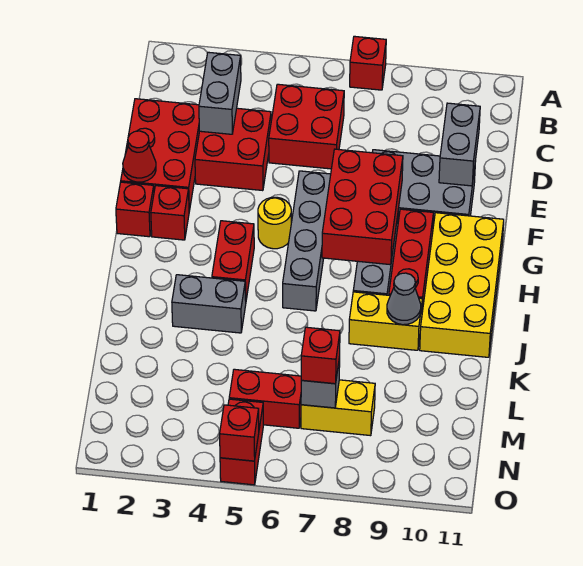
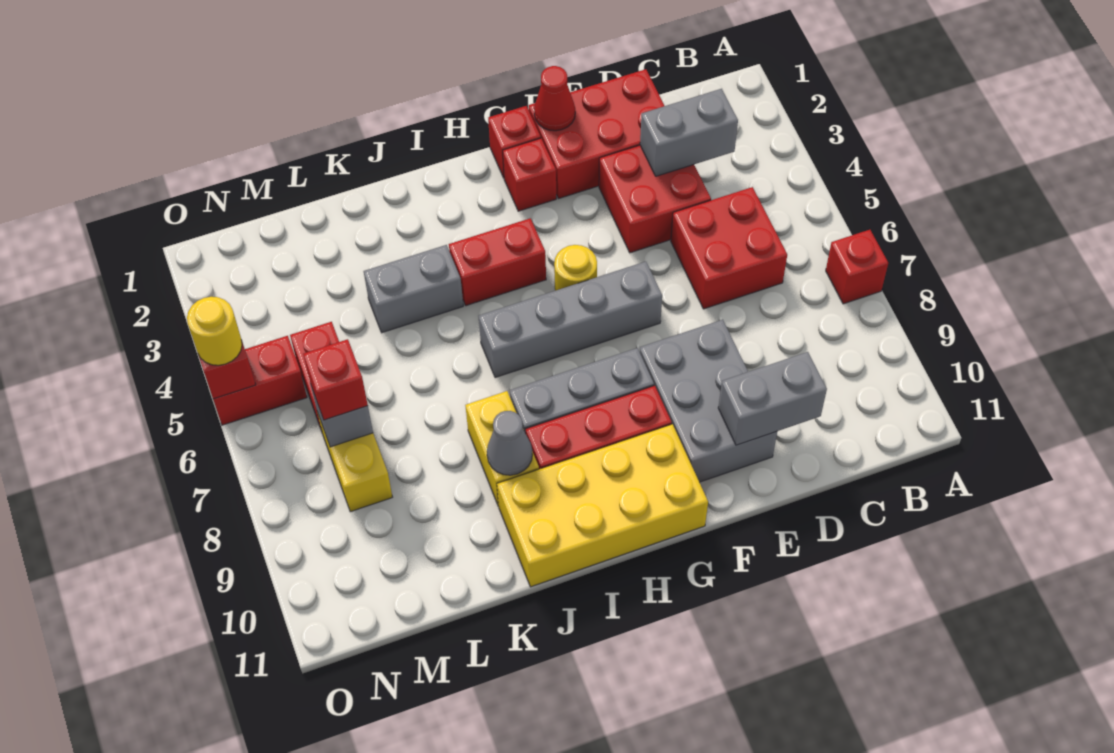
red 2x3 brick [322,149,403,265] -> none
grey 1x2 brick [172,275,246,333] -> grey 1x2 brick turned to [364,245,463,333]
none -> yellow 1x1 round brick [187,297,242,365]

